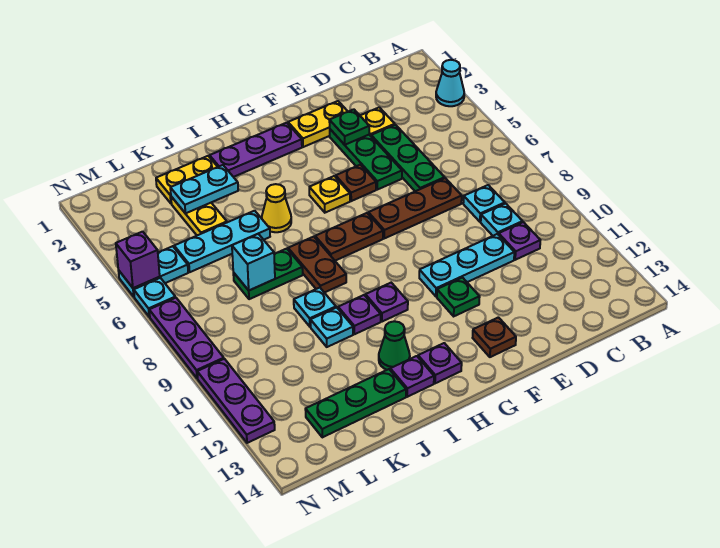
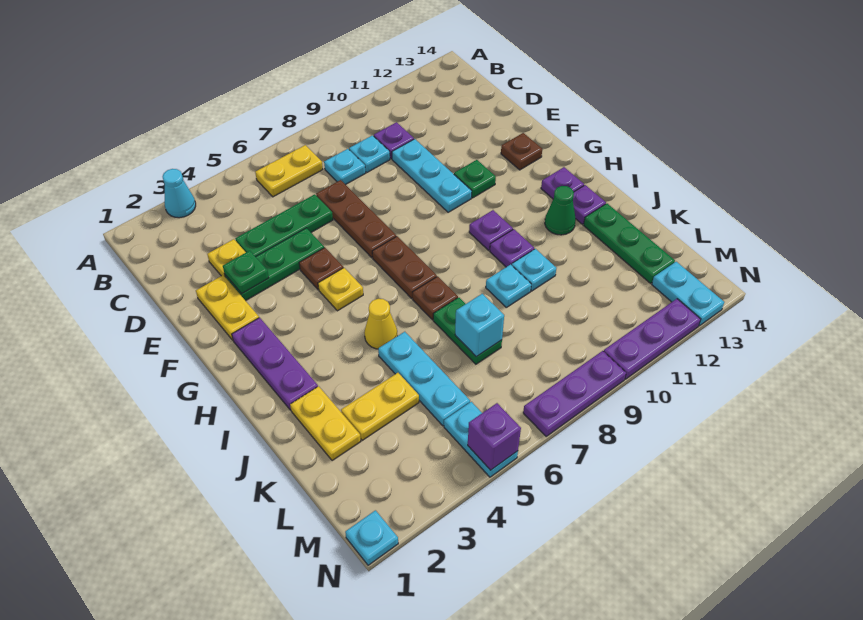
none -> yellow 1x2 plate [255,145,323,197]
brown 1x2 plate [288,237,346,293] -> brown 1x1 plate [413,276,458,320]
cyan 1x2 plate [170,165,238,214] -> cyan 1x2 plate moved to [652,262,724,326]
cyan 1x1 plate [134,278,175,317] -> cyan 1x1 plate moved to [345,510,398,565]

